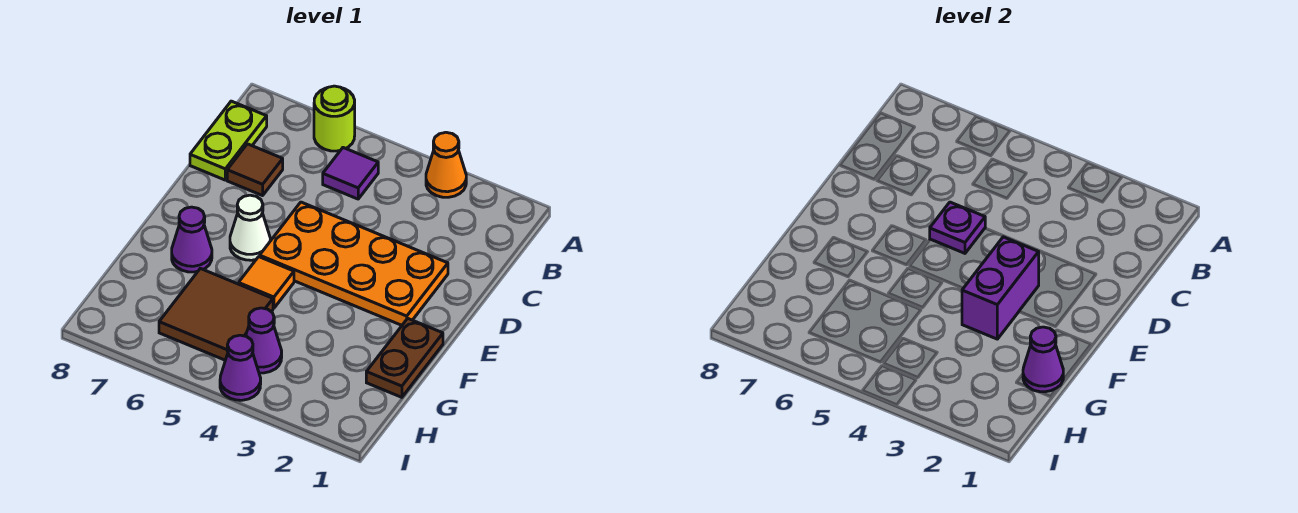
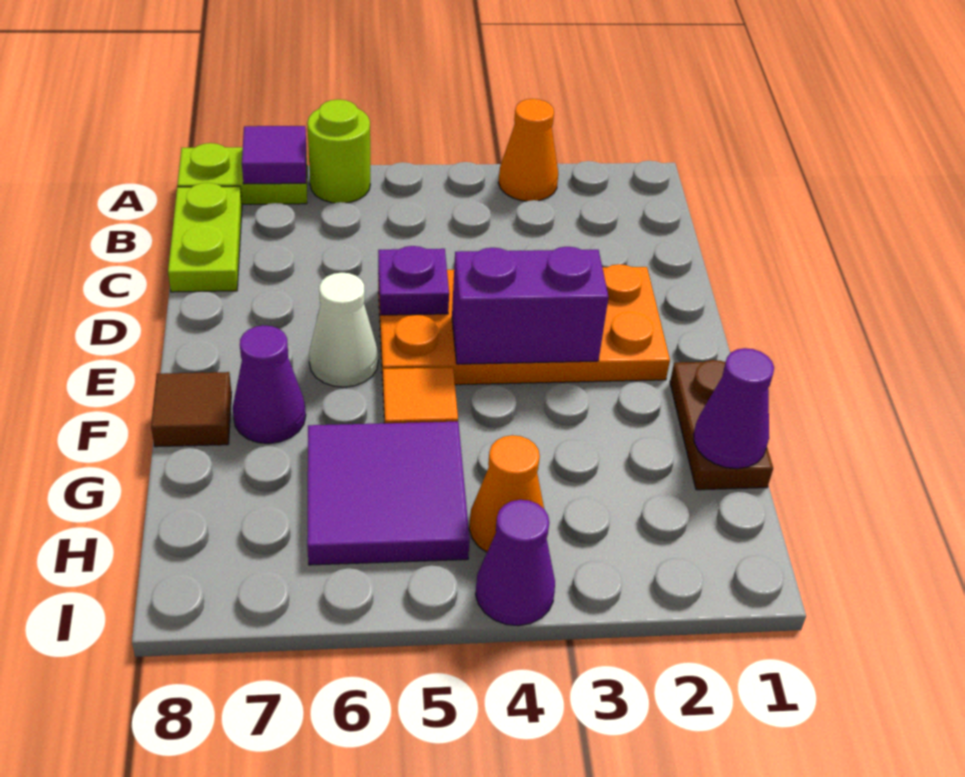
none -> lime 1x2 plate [177,143,307,204]
purple 1x1 tile [323,148,378,199] -> purple 1x1 tile moved to [242,126,306,184]
brown 1x1 tile [227,144,283,196] -> brown 1x1 tile moved to [151,372,231,447]
purple 1x2 brick [962,237,1039,339] -> purple 1x2 brick turned to [452,247,608,364]
brown 2x2 tile [159,268,273,360] -> purple 2x2 tile [307,422,470,565]
purple 1x1 cone [246,308,282,373] -> orange 1x1 cone [469,435,544,552]

